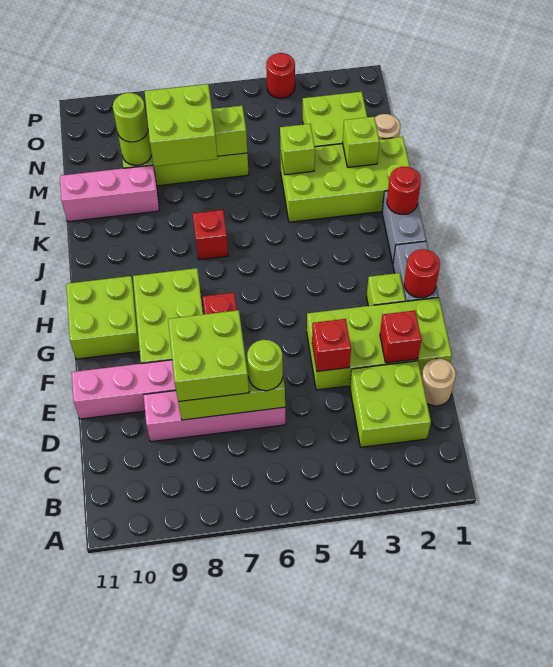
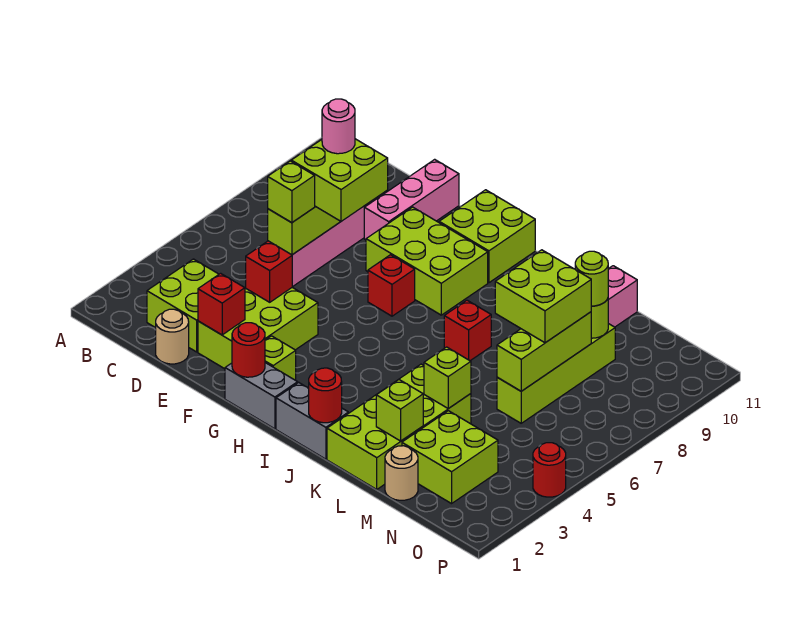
lime 1x1 round brick [247,340,283,391] -> lime 1x1 brick [268,161,315,223]
none -> pink 1x1 round brick [322,99,355,154]
lime 2x4 brick [307,298,452,390] -> lime 2x3 brick [198,288,318,369]

